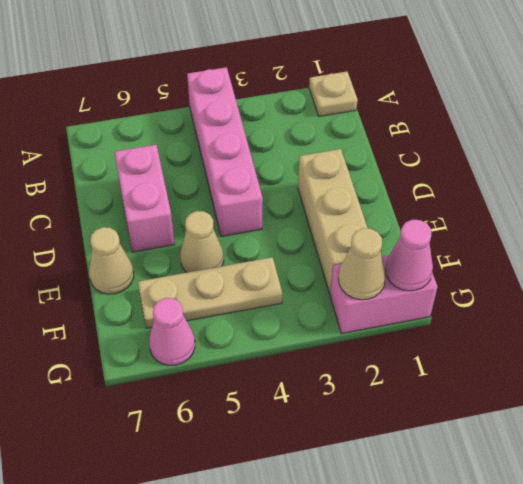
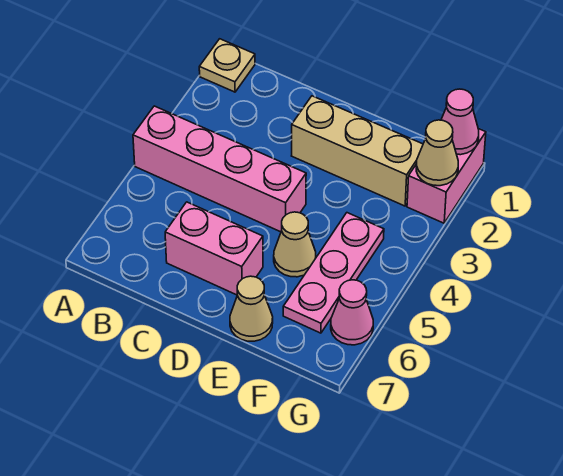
tan 1x3 plate [138,257,283,328] -> pink 1x3 plate [283,213,384,333]

